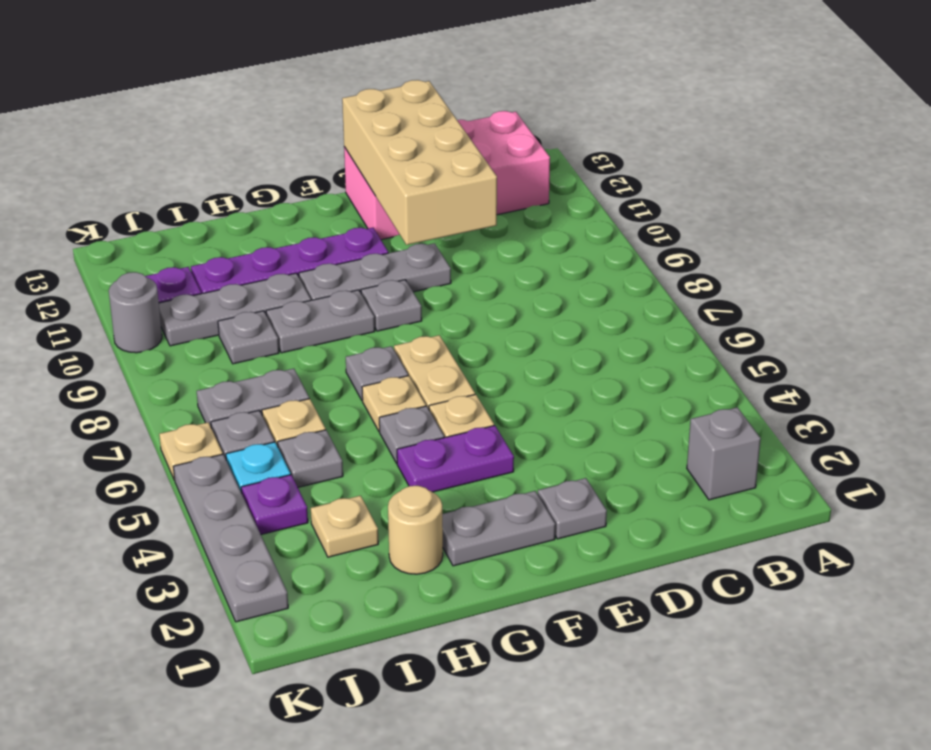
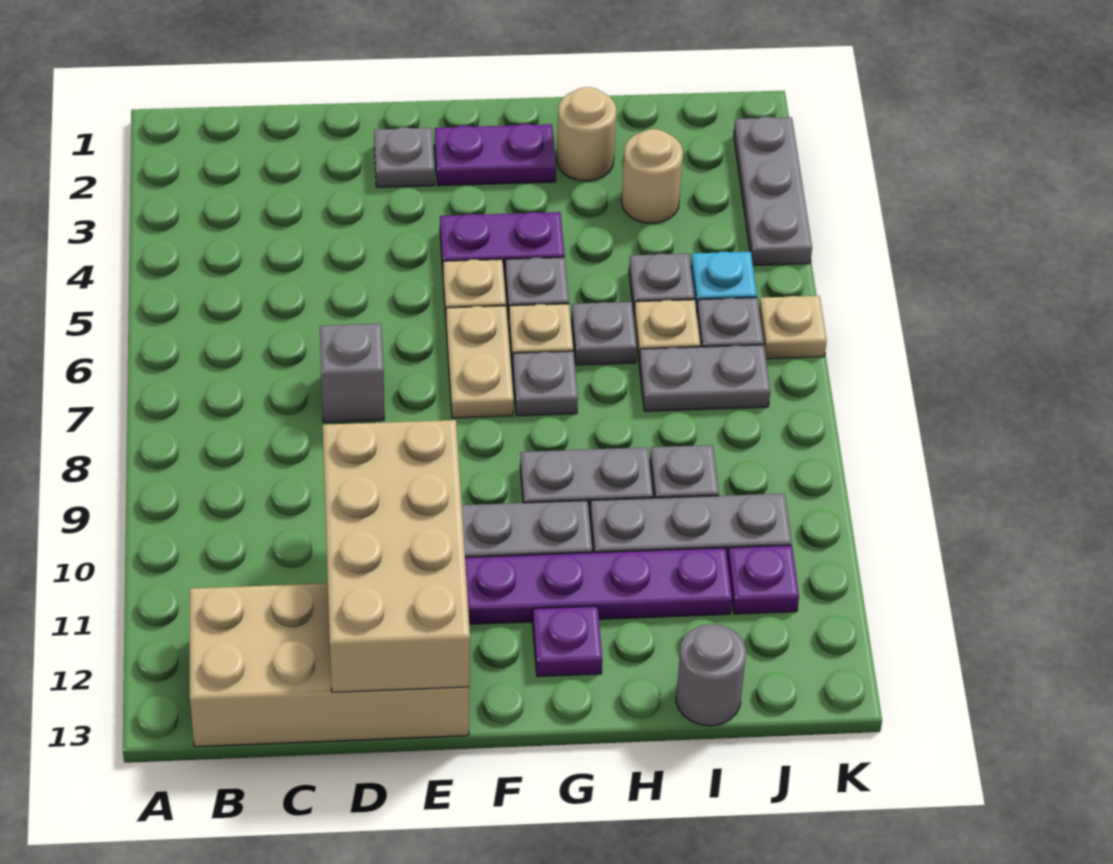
grey 1x1 brick [687,407,761,500] -> grey 1x1 brick moved to [320,324,384,422]
pink 2x4 brick [344,111,550,240] -> tan 2x4 brick [190,583,469,747]
grey 1x2 plate [442,491,555,566] -> purple 1x2 plate [435,124,556,186]
grey 1x1 plate [361,280,422,331] -> grey 1x1 plate moved to [571,302,637,365]
tan 1x1 plate [311,496,378,557] -> tan 1x1 round brick [621,129,683,223]
purple 1x1 plate [241,475,308,534] -> purple 1x1 plate moved to [533,606,602,677]
grey 1x4 plate [173,454,288,622] -> grey 1x3 plate [734,117,812,266]
grey 1x1 round brick [109,272,162,353] -> grey 1x1 round brick moved to [676,624,746,726]

